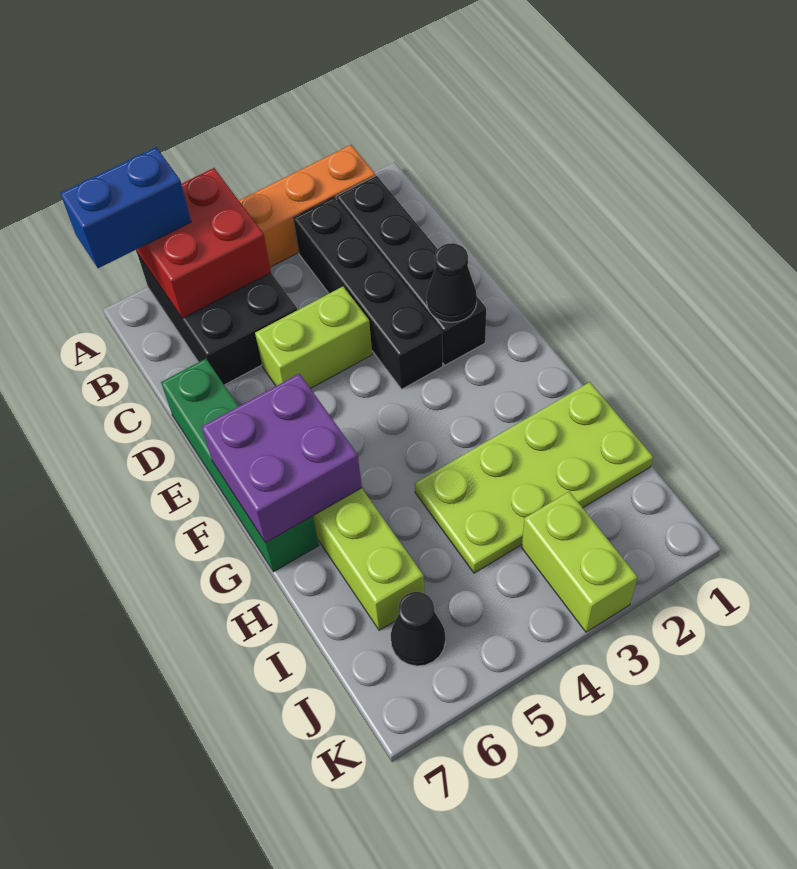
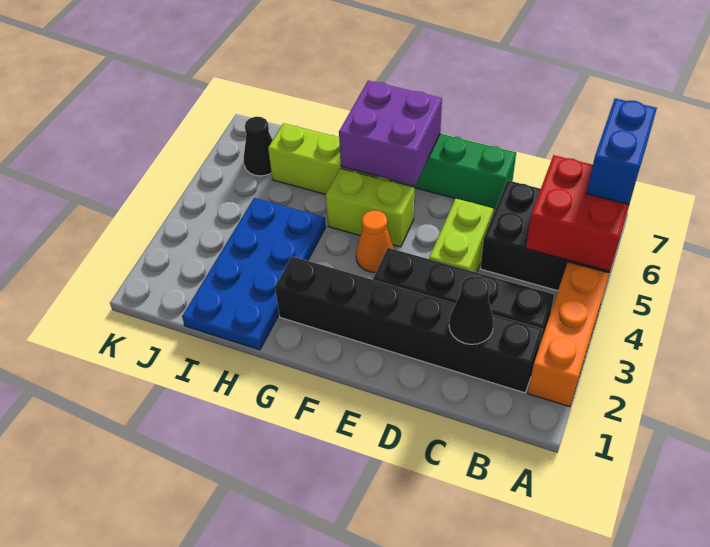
black 1x4 brick [336,176,486,365] -> black 1x6 brick [275,256,543,393]
black 1x1 cone [426,243,477,322] -> black 1x1 cone moved to [449,276,494,344]
none -> orange 1x1 cone [356,210,394,272]
lime 2x4 plate [415,382,653,573] -> blue 2x4 plate [182,198,326,350]
lime 1x2 brick [522,491,638,632] -> lime 1x2 brick moved to [326,168,414,247]

